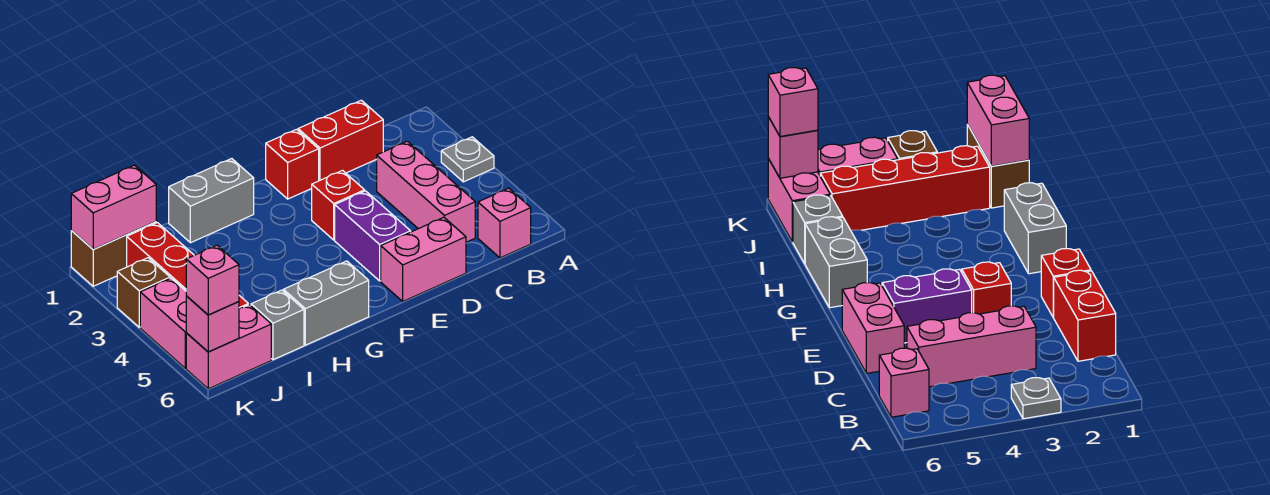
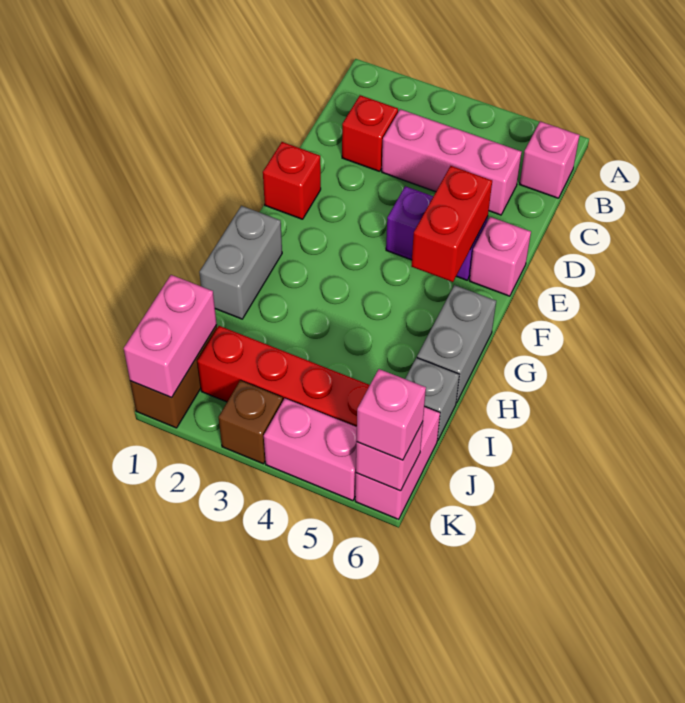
grey 1x1 plate [441,137,494,182] -> none
red 1x2 brick [298,100,383,181] -> red 1x2 brick moved to [411,166,492,282]
pink 1x2 brick [381,217,466,301] -> pink 1x1 brick [469,217,531,296]
red 1x1 brick [312,170,365,240] -> red 1x1 brick moved to [342,95,398,171]

